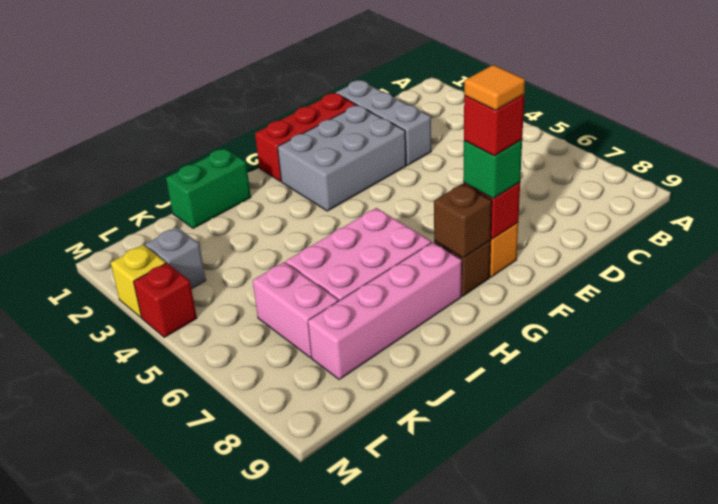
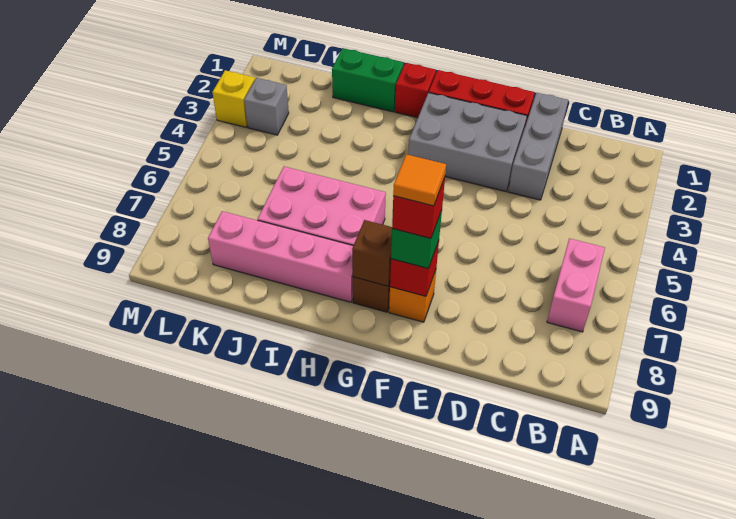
pink 1x2 brick [253,262,338,358] -> pink 1x2 brick moved to [547,238,605,332]
red 1x1 brick [134,263,197,337] -> red 1x1 brick moved to [395,63,436,118]

